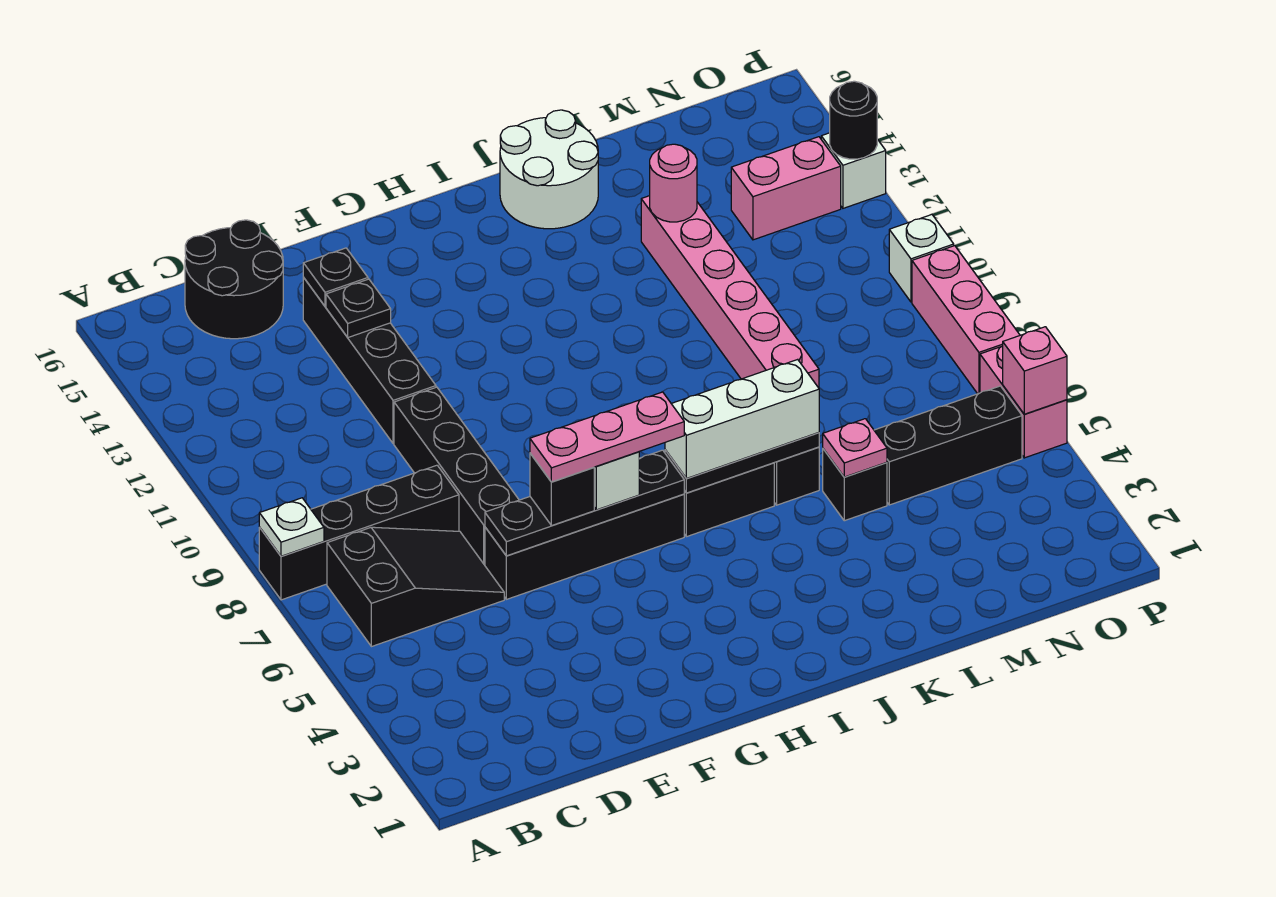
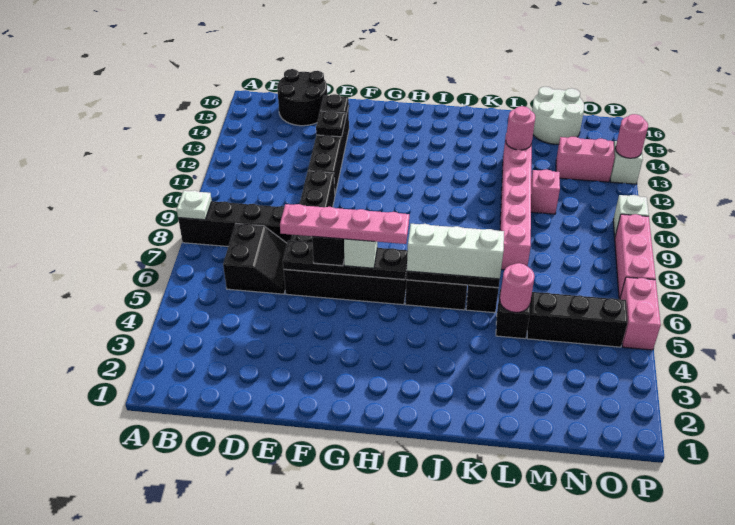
black 2x3 slope [327,527,504,647] -> black 2x2 slope [223,224,287,294]
pink 1x3 plate [530,392,684,482] -> pink 1x4 plate [280,204,409,244]
white 2x2 round brick [500,110,598,229] -> white 2x2 round brick moved to [532,87,584,144]
pink 1x1 plate [823,419,887,477] -> pink 1x1 round brick [500,263,535,312]
pink 1x1 brick [1003,327,1067,414] -> pink 1x1 brick moved to [531,170,560,214]
black 1x1 round brick [830,81,877,159] -> pink 1x1 round brick [615,114,648,158]

